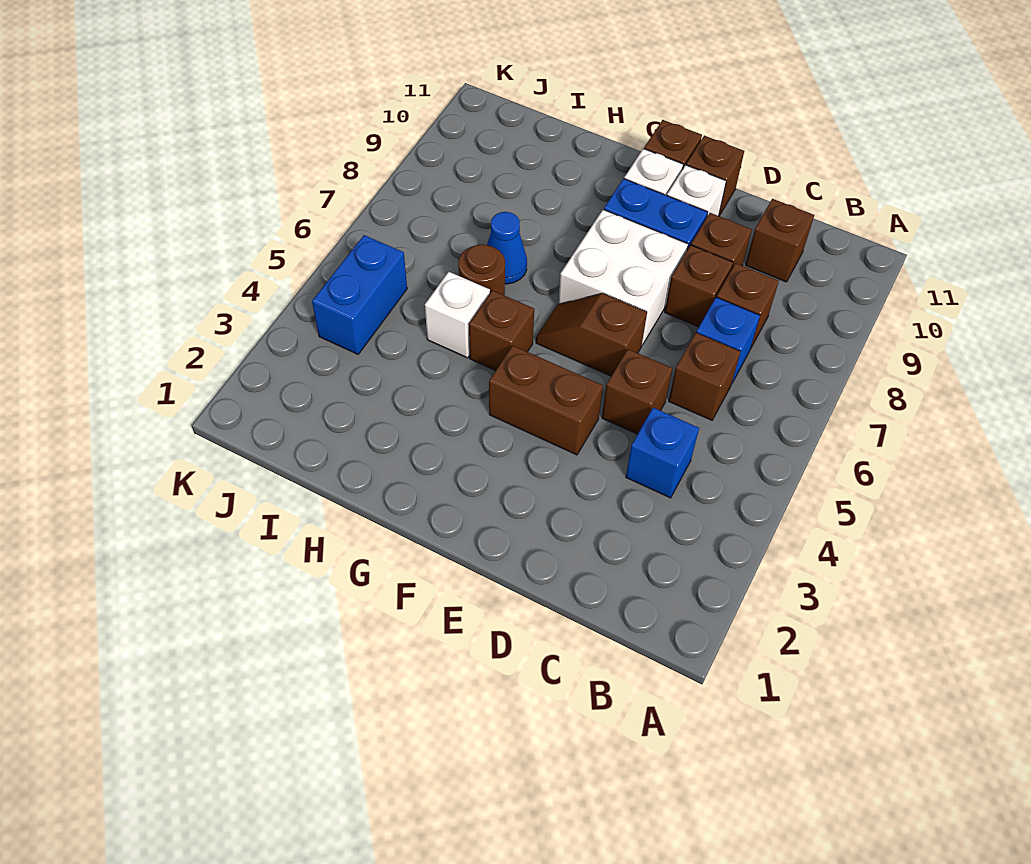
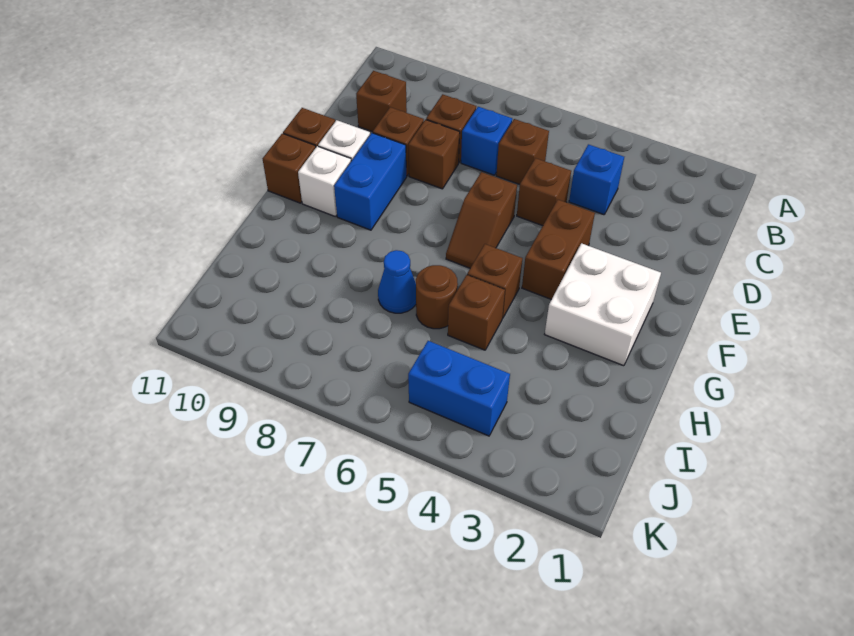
white 2x2 brick [558,210,688,345] -> white 2x2 brick moved to [545,243,661,366]
white 1x1 brick [425,272,490,358] -> brown 1x1 brick [448,275,505,350]

